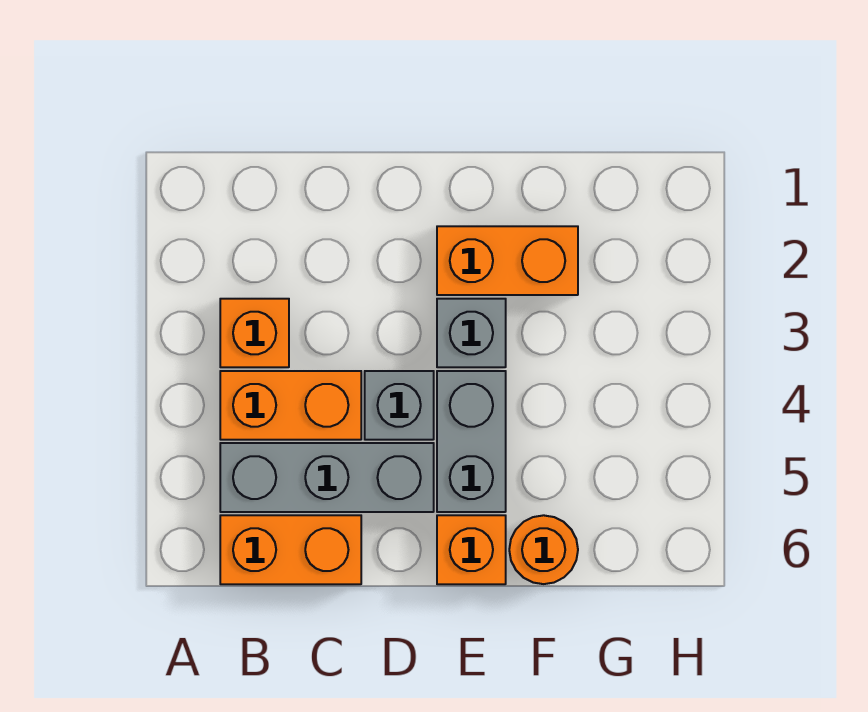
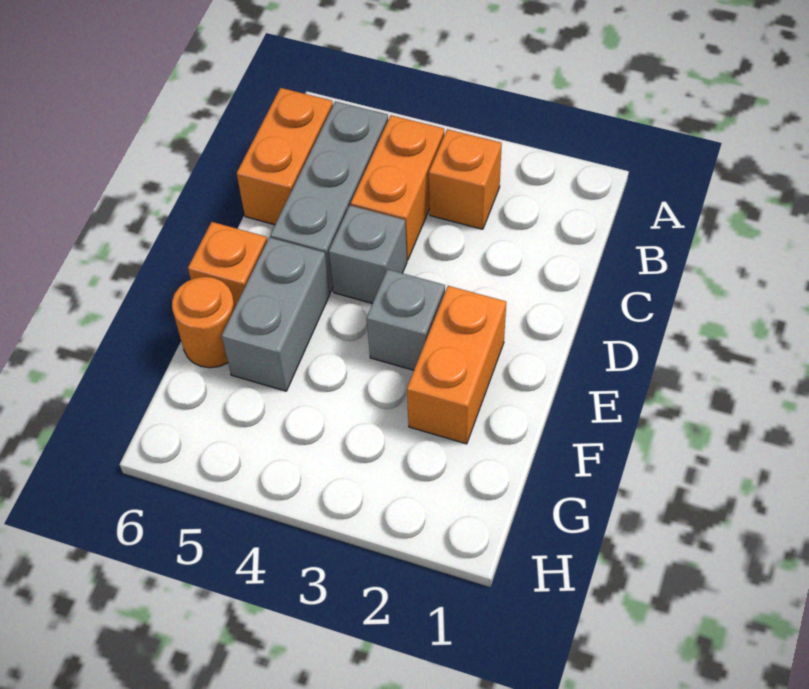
grey 1x2 brick [437,371,506,512] -> grey 1x2 brick turned to [222,237,330,391]

